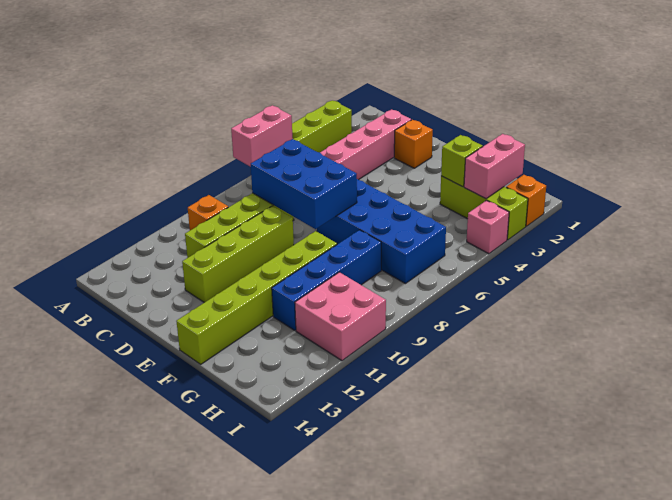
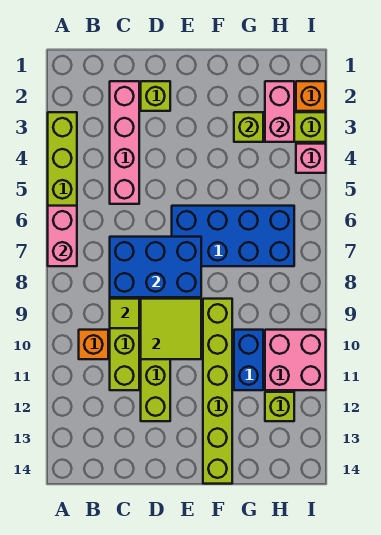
none -> lime 1x1 tile [110,299,139,328]
orange 1x1 brick [394,120,433,168] -> lime 1x1 brick [141,81,170,111]
none -> lime 2x2 tile [141,299,201,359]
blue 1x4 brick [272,230,381,330] -> blue 1x2 brick [234,330,263,390]
none -> lime 1x1 brick [265,392,294,421]

